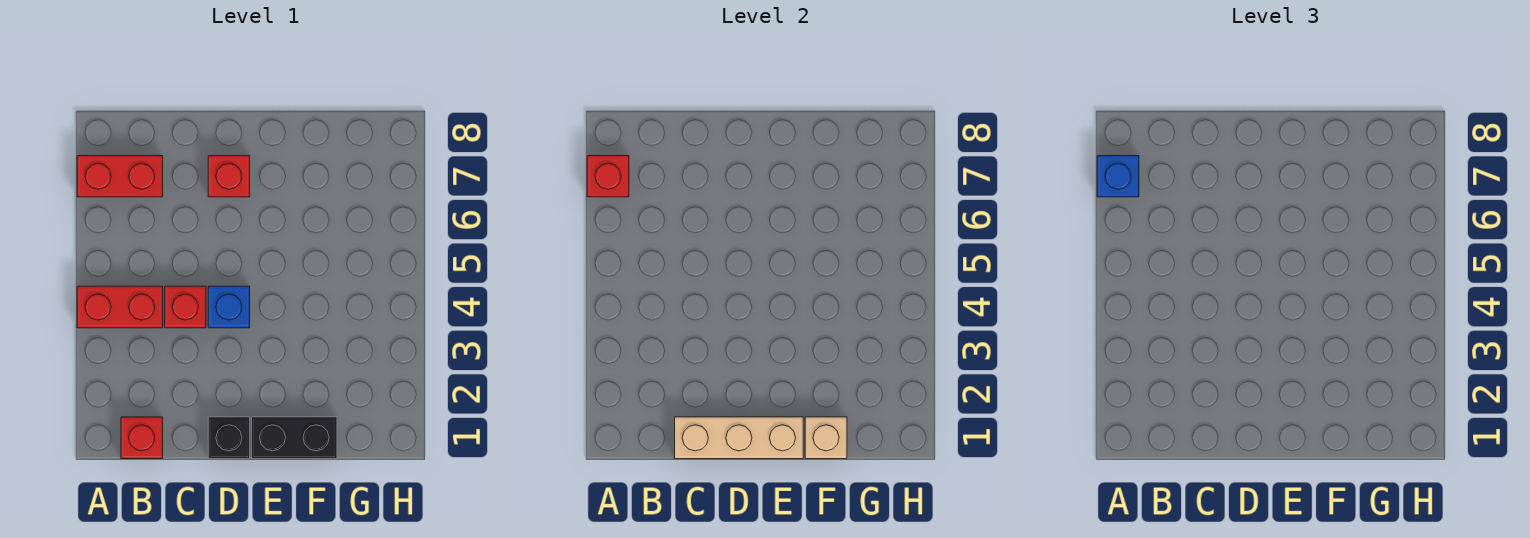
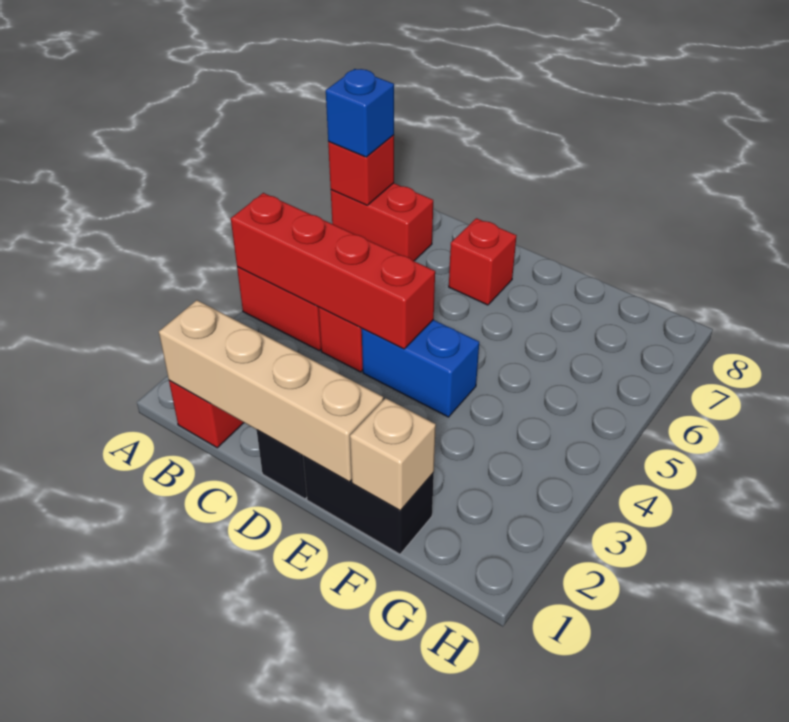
none -> red 1x4 brick [231,193,435,349]
tan 1x3 brick [675,417,803,459] -> tan 1x4 brick [159,300,383,482]
blue 1x1 brick [208,286,250,328] -> blue 1x2 brick [362,320,479,417]

